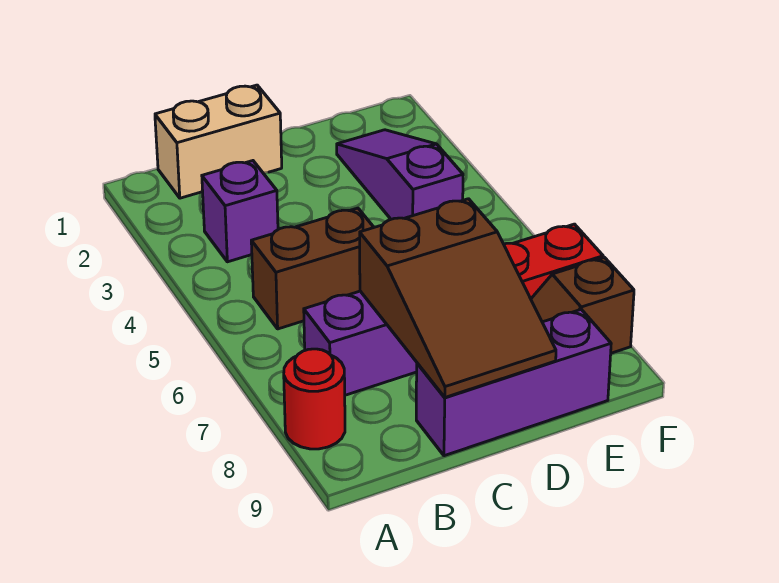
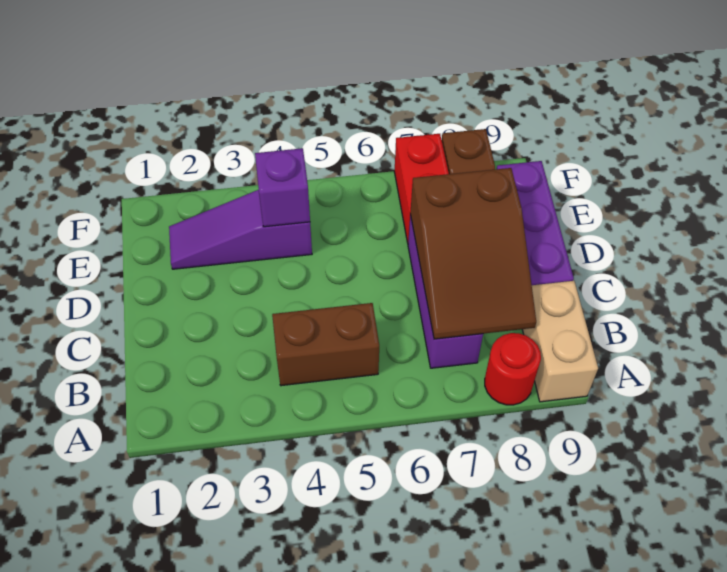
tan 1x2 brick [155,85,282,198] -> tan 1x2 brick moved to [522,281,598,402]
purple 1x1 brick [202,161,278,262] -> purple 1x1 brick moved to [255,148,310,227]
brown 1x2 brick [251,208,374,329] -> brown 1x2 brick turned to [272,303,379,386]
brown 2x3 slope [360,199,556,397] -> brown 2x3 slope turned to [410,168,536,339]

